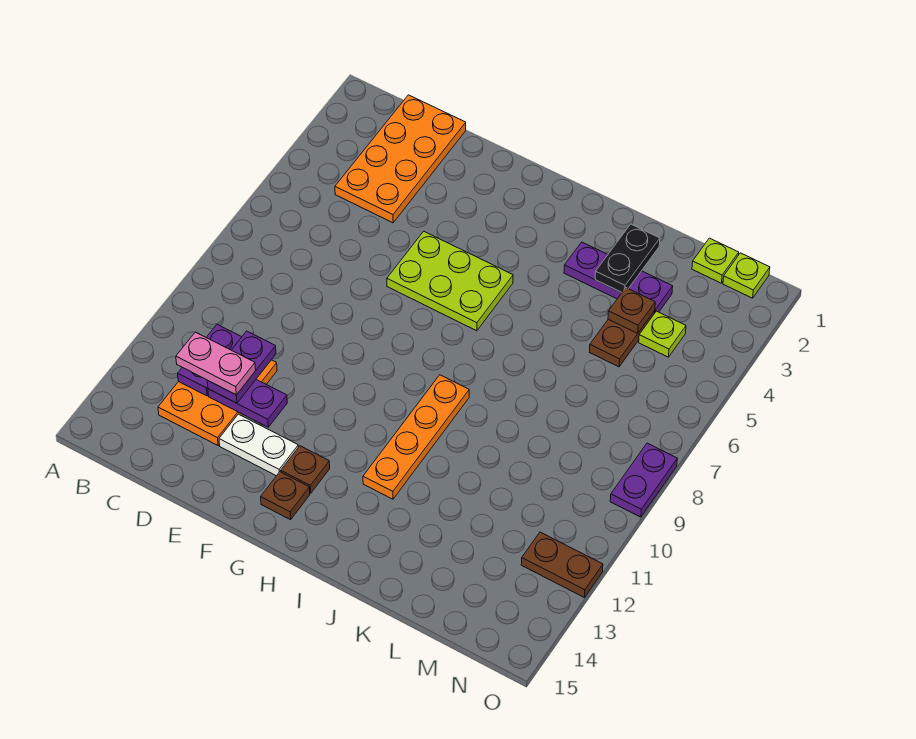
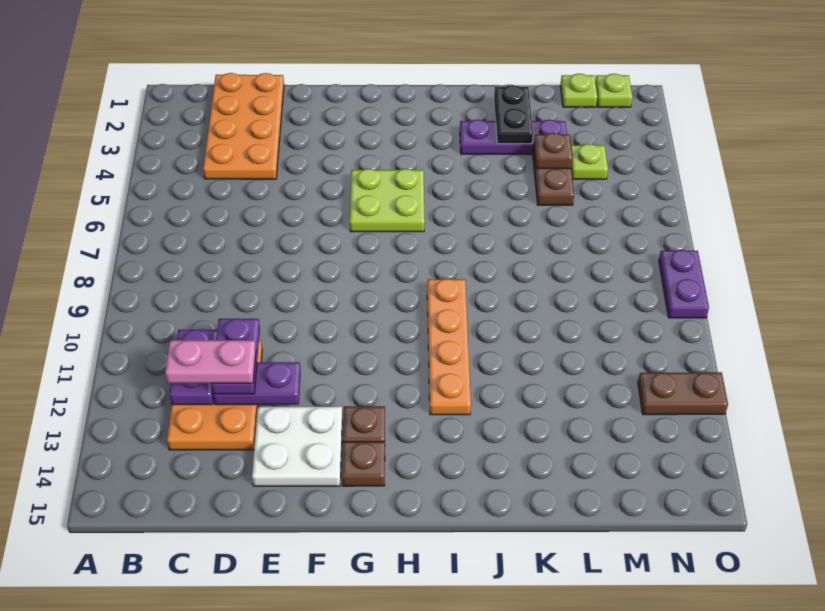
white 1x2 plate [219,414,298,476] -> white 2x2 plate [252,406,342,486]
lime 2x3 plate [387,231,513,331] -> lime 2x2 plate [350,169,425,232]

